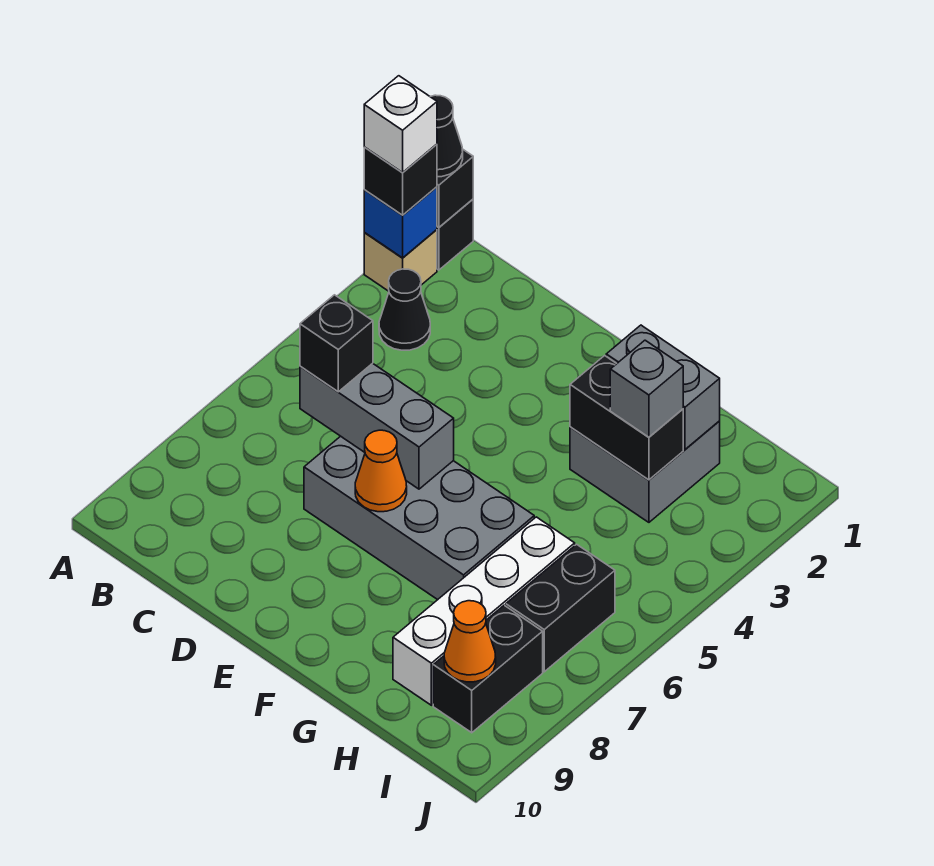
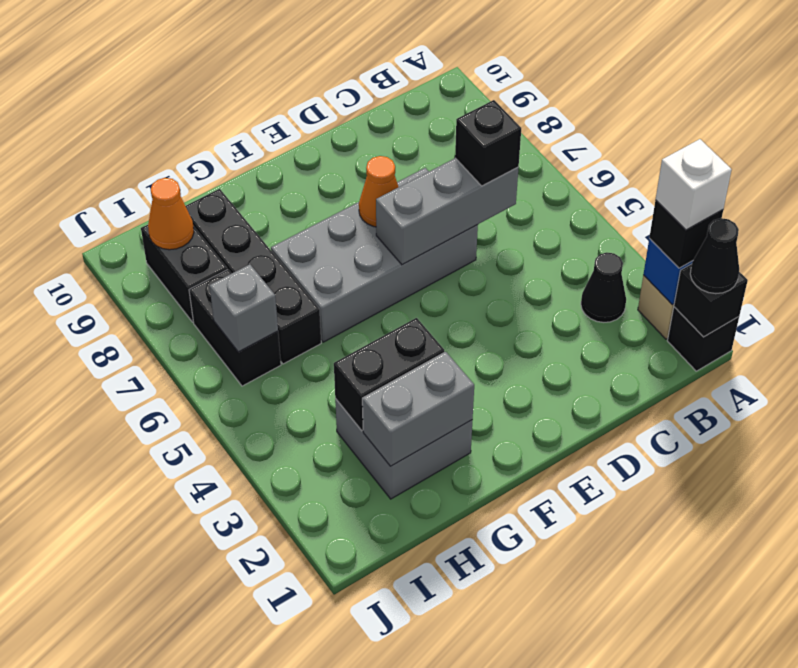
grey 1x1 brick [610,340,683,437] -> grey 1x1 brick moved to [209,264,278,352]
white 1x4 brick [393,517,575,705] -> black 1x4 brick [186,189,321,364]

